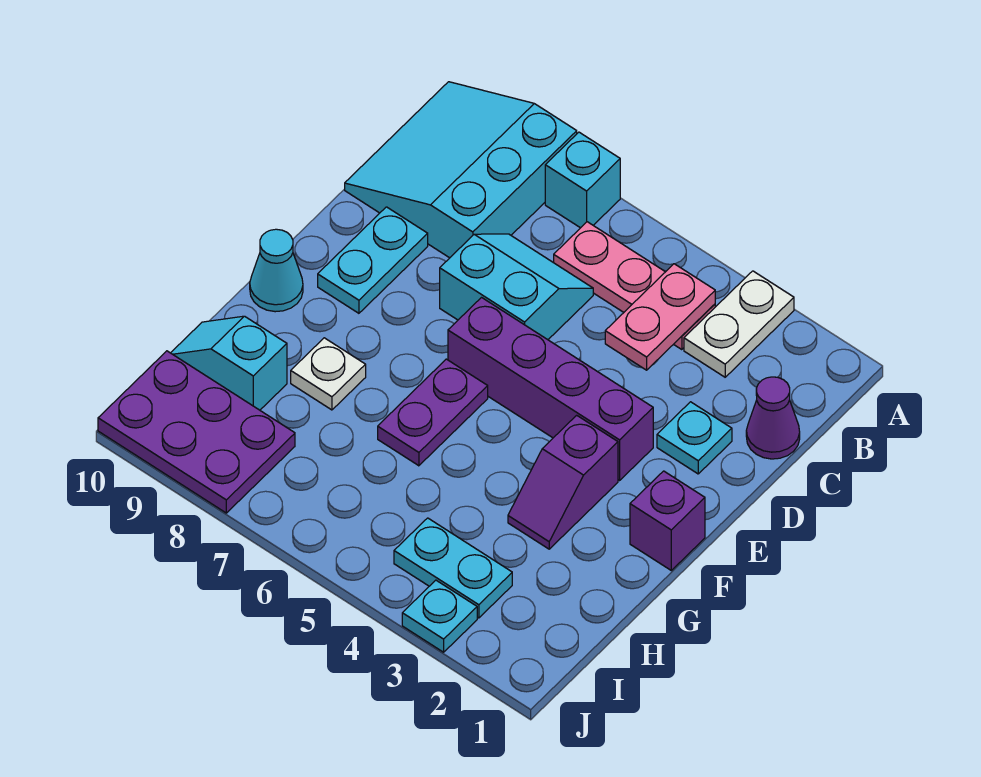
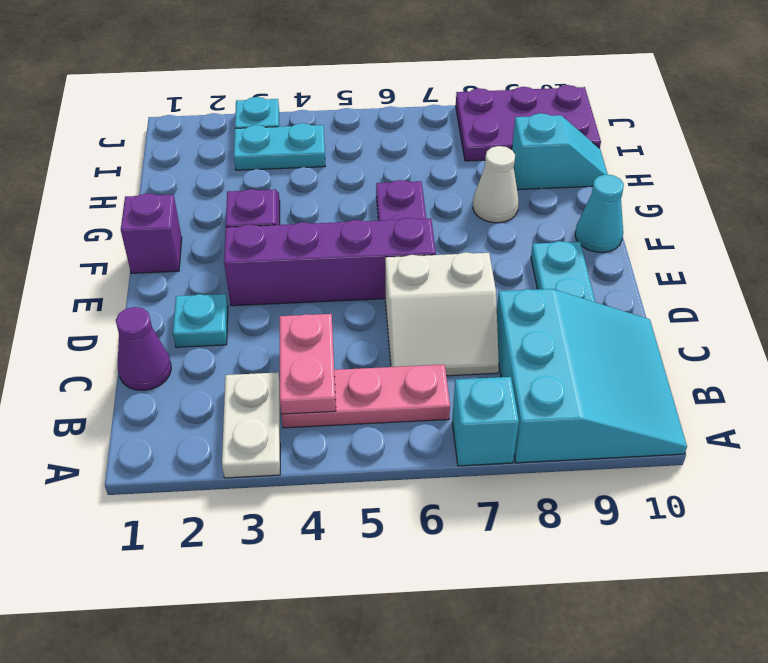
cyan 2x2 slope [440,234,593,340] -> white 2x2 slope [385,252,499,376]
white 1x1 plate [291,338,366,410] -> white 1x1 cone [473,146,519,223]

